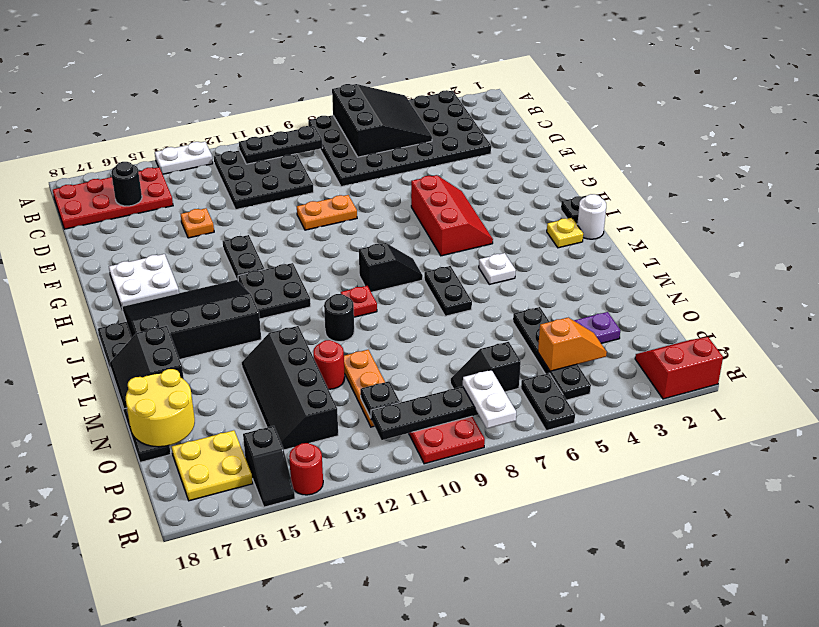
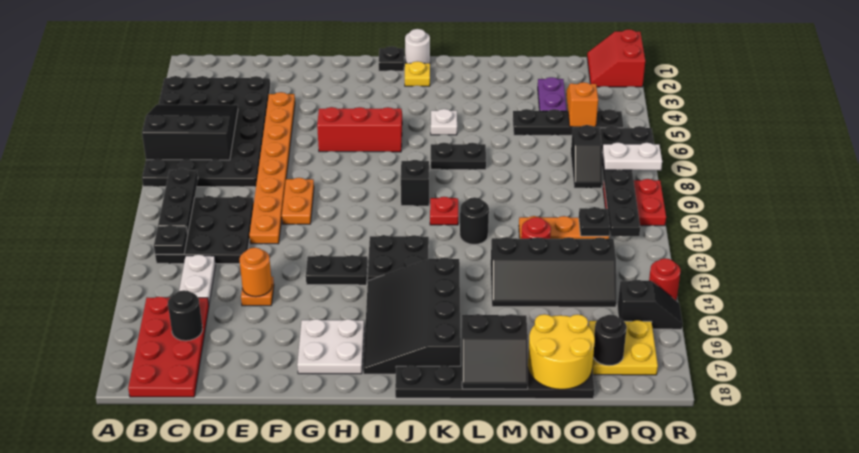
white 1x2 plate [155,142,213,174] -> white 1x2 plate moved to [179,255,216,303]
none -> black 1x1 plate [154,225,188,255]
none -> orange 1x8 plate [249,92,295,244]
none -> orange 1x1 round brick [239,248,272,297]
none -> black 1x1 round brick [593,315,627,366]

